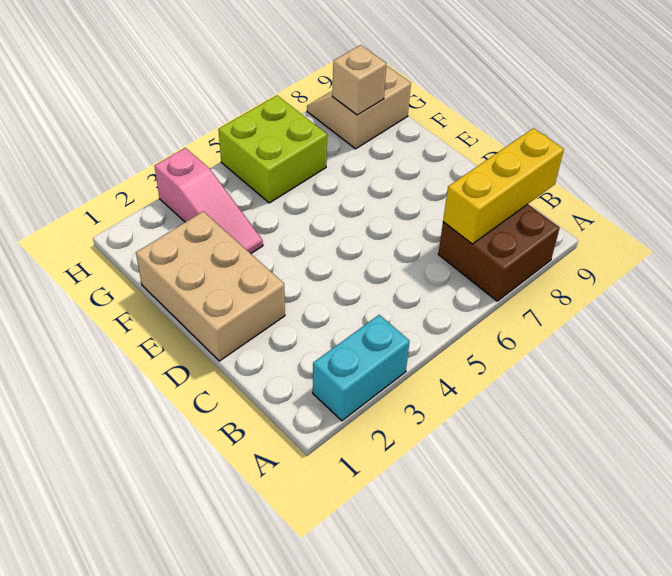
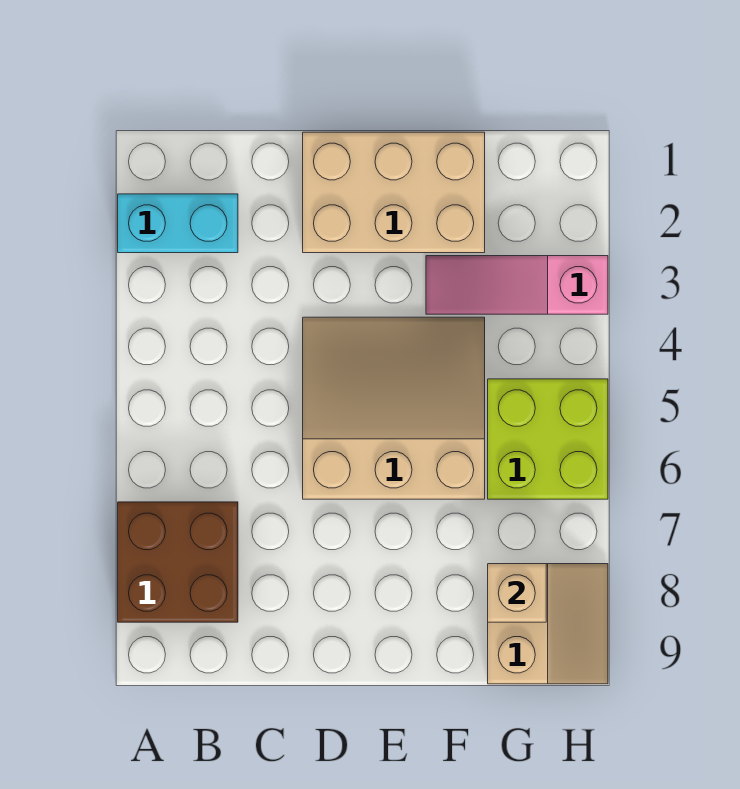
cyan 1x2 brick [313,315,410,421] -> cyan 1x2 brick turned to [118,194,238,253]
yellow 1x3 brick [443,128,564,244] -> none
none -> tan 3x3 slope [303,317,485,499]

